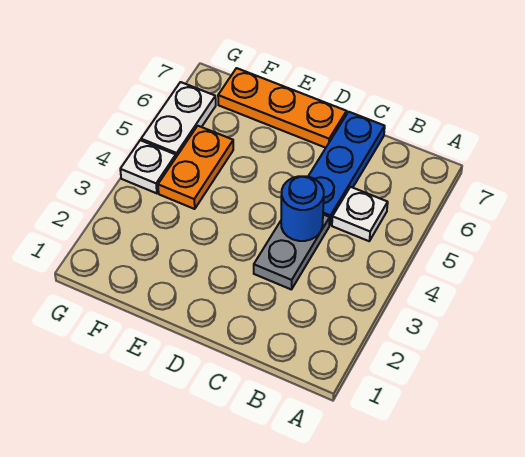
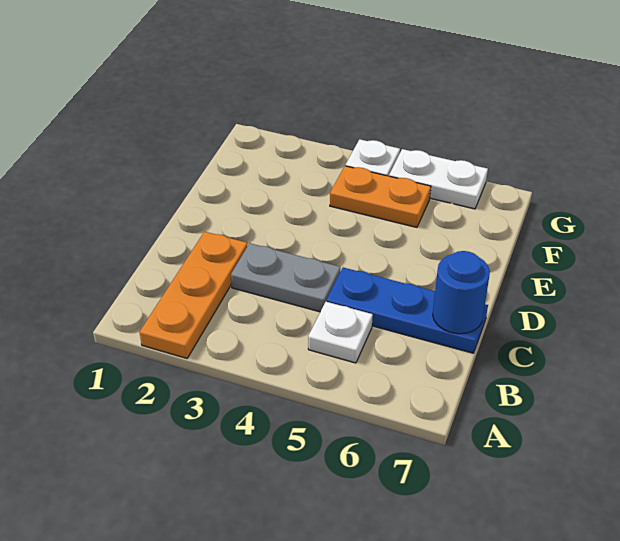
blue 1x1 round brick [281,176,324,241] -> blue 1x1 round brick moved to [433,251,490,334]
orange 1x3 plate [218,68,347,148] -> orange 1x3 plate moved to [140,232,247,358]

